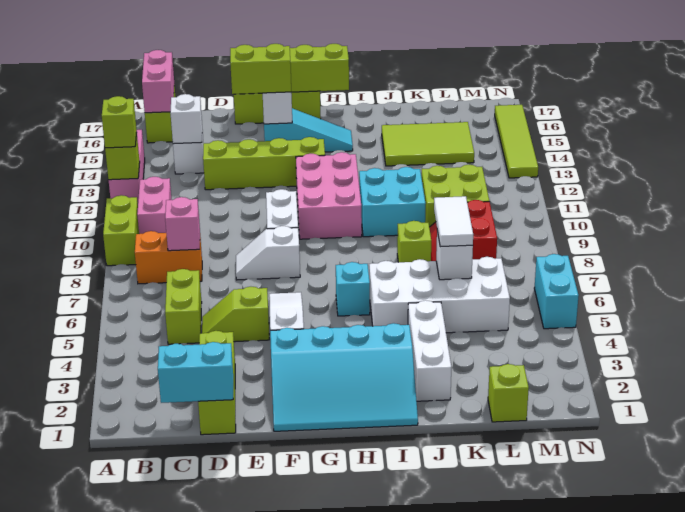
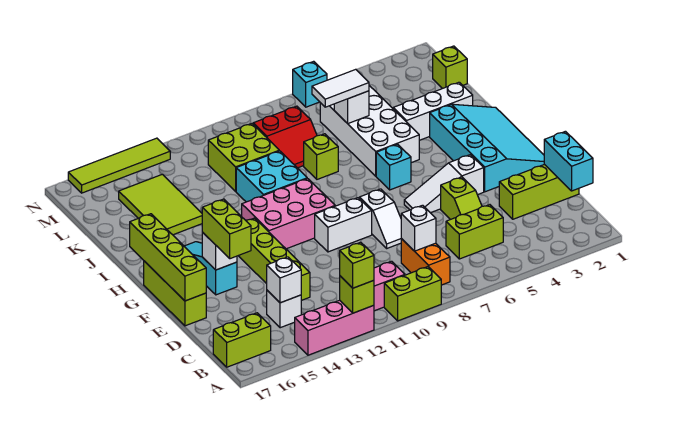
pink 1x2 brick [142,50,174,113] -> none
pink 1x1 brick [165,197,200,251] -> white 1x1 brick [401,205,436,251]
cyan 1x2 brick [534,254,579,329] -> cyan 1x1 brick [293,61,327,107]

